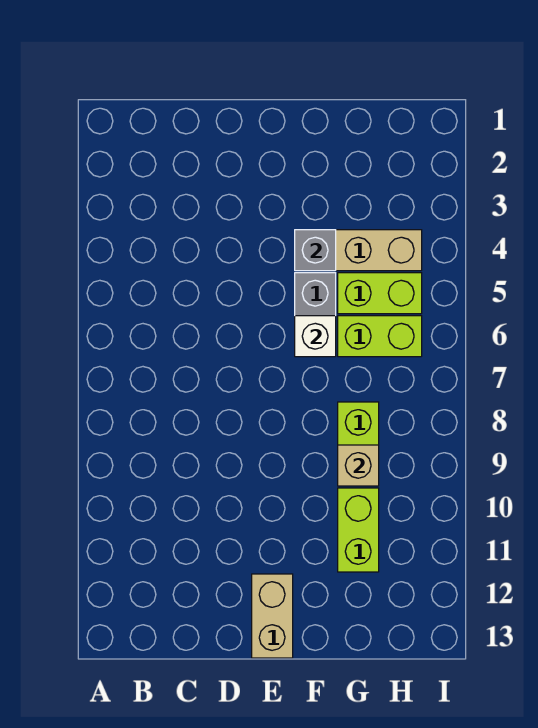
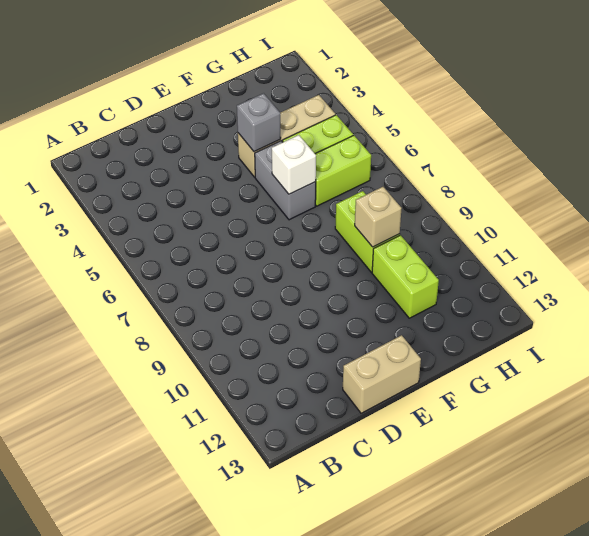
tan 1x2 brick [252,574,293,658] -> tan 1x2 brick turned to [343,335,421,413]

